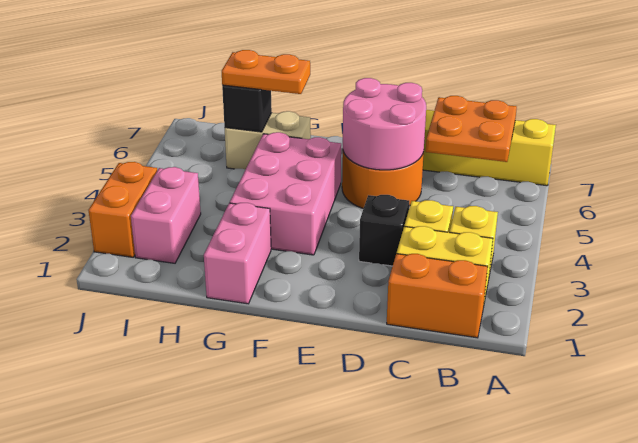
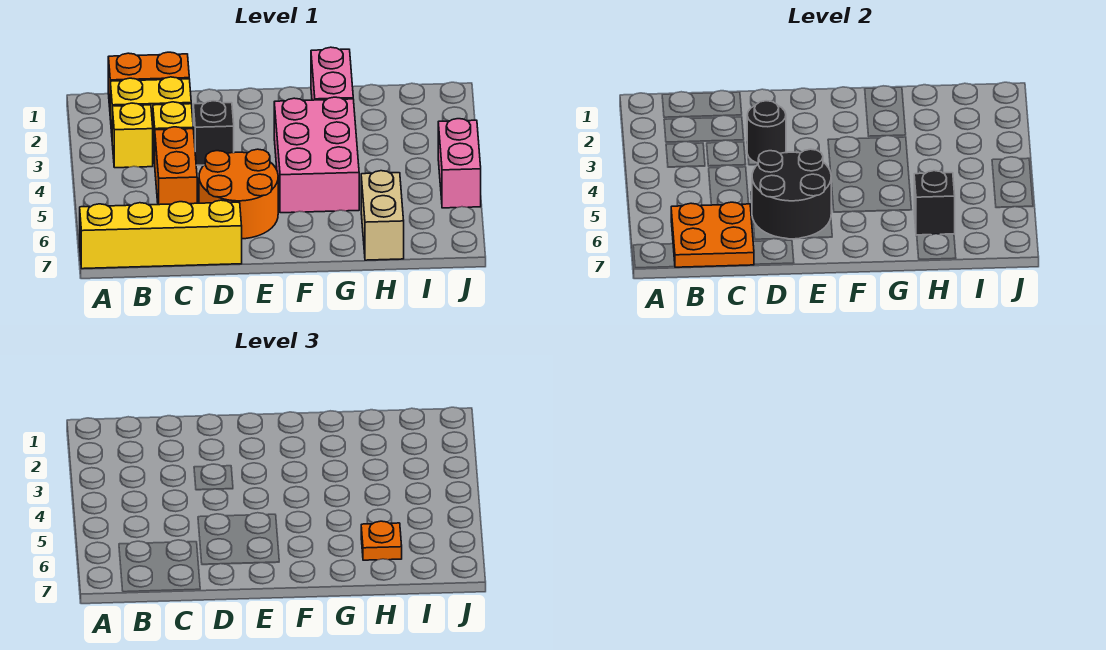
none -> black 1x1 round brick [747,101,786,163]
pink 2x2 round brick [343,78,426,170] -> black 2x2 round brick [752,149,831,239]
tan 1x2 brick [225,111,311,169] -> tan 1x2 brick turned to [361,171,404,260]
orange 1x2 plate [222,50,310,94] -> orange 1x1 plate [361,521,402,560]
pink 1x2 brick [131,167,201,263] -> pink 1x2 brick moved to [438,119,481,208]
orange 1x2 brick [88,162,157,257] -> orange 1x2 brick moved to [155,127,197,205]

